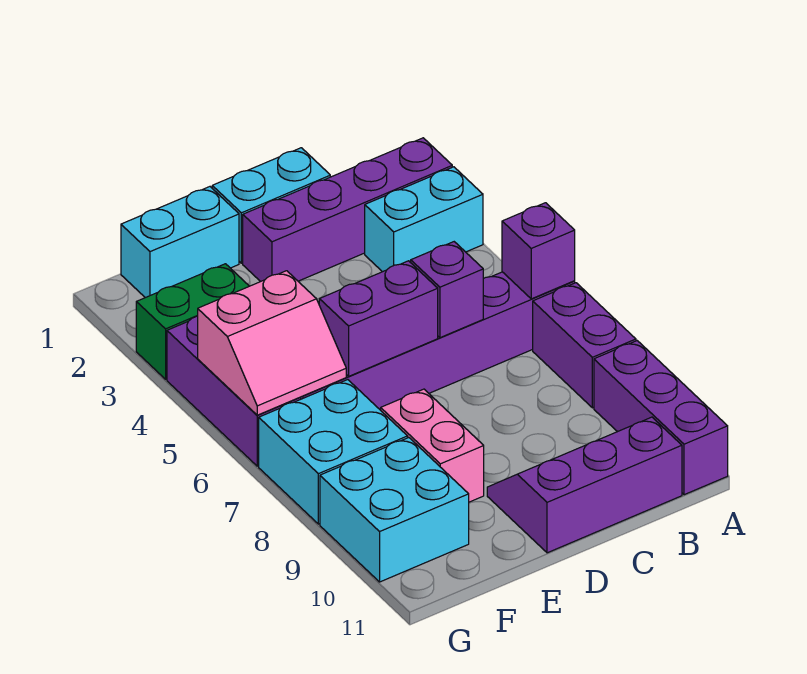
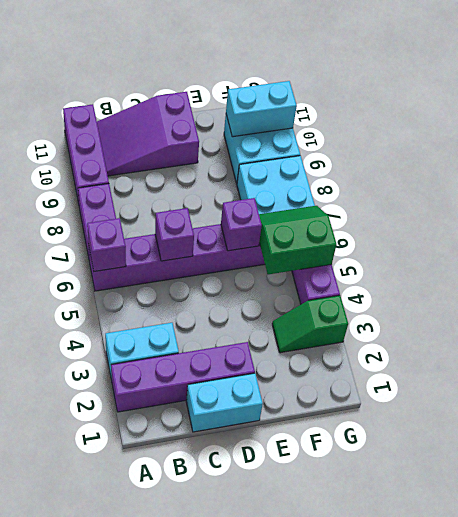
purple 2x3 slope [487,417,682,553] -> purple 2x3 slope turned to [97,92,199,176]
purple 1x2 brick [319,261,438,376] -> purple 1x1 brick [221,198,262,251]
cyan 1x2 brick [121,187,239,298] -> cyan 1x2 brick moved to [226,81,297,137]
pink 1x2 brick [381,389,484,502] -> none
green 1x2 brick [136,264,249,379] -> green 1x2 slope [272,295,348,353]
pink 2x2 slope [198,271,346,415] -> green 2x2 slope [259,206,337,274]

